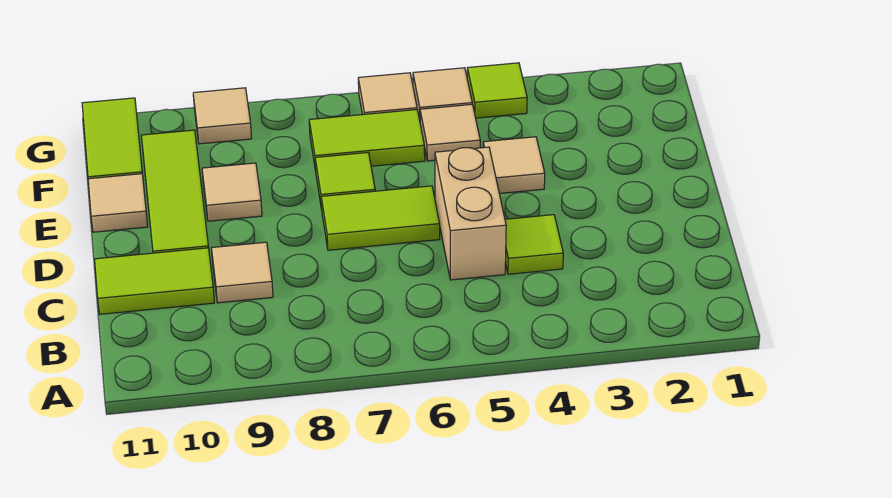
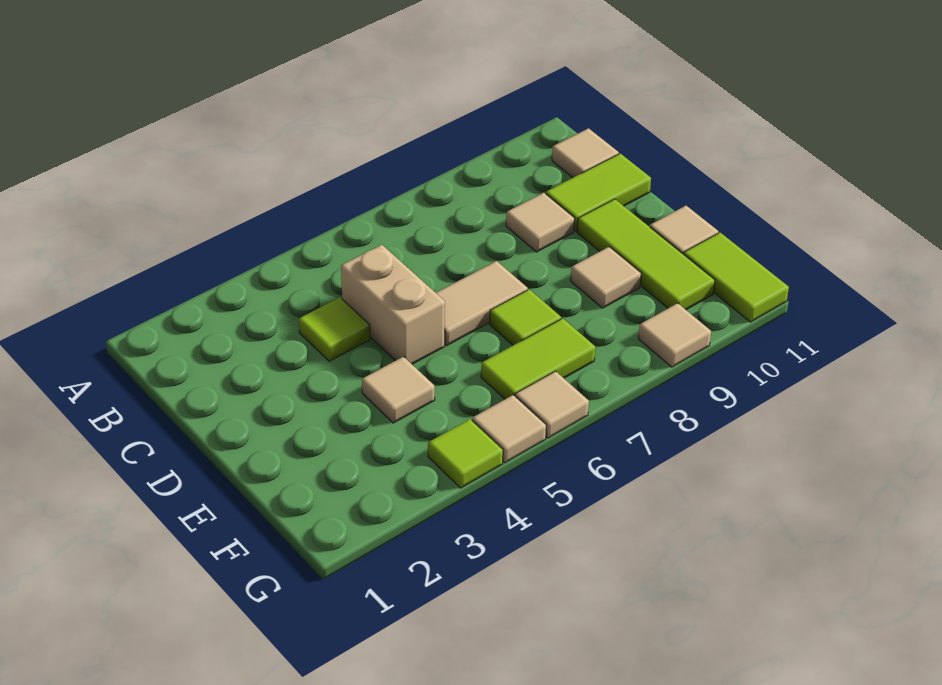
lime 1x2 tile [321,186,440,250] -> tan 1x2 tile [436,261,528,346]
tan 1x1 tile [420,104,480,161] -> tan 1x1 tile moved to [552,128,619,178]

